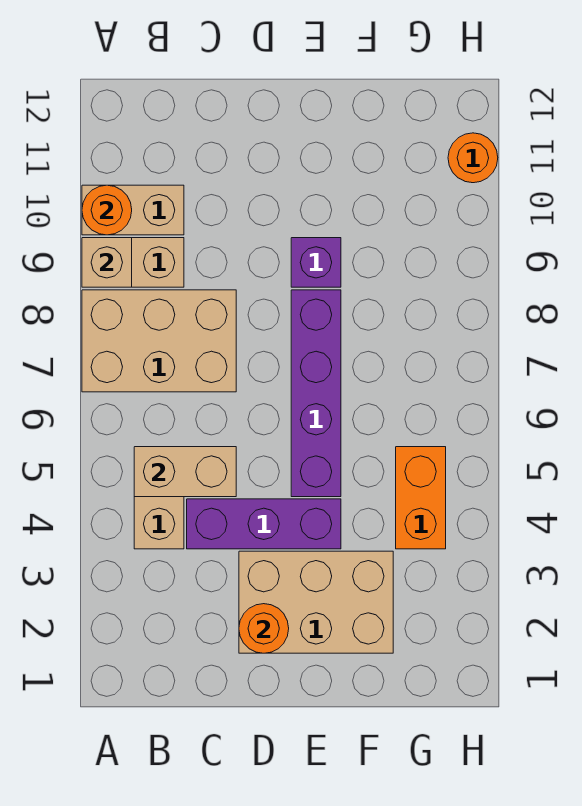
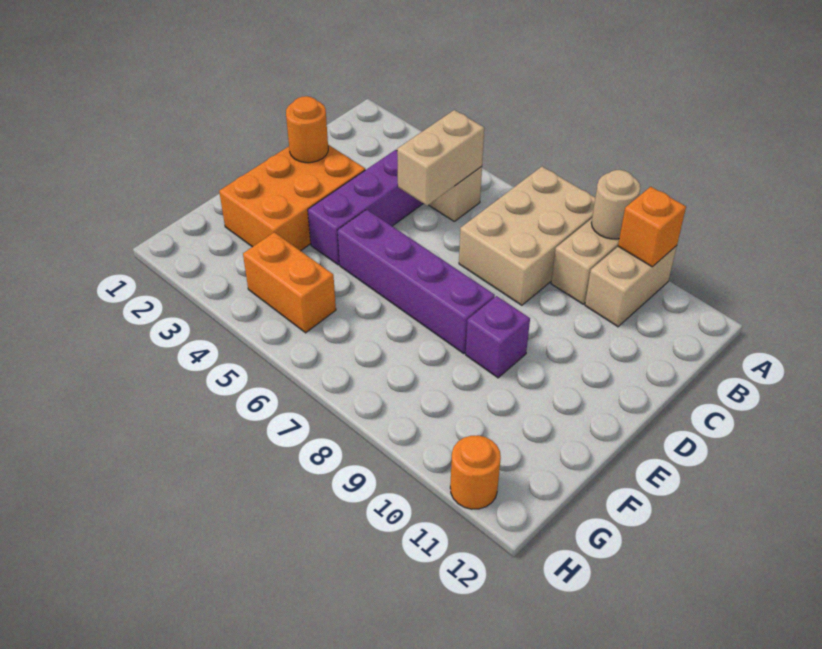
tan 1x1 brick [82,238,132,287] -> tan 1x1 round brick [591,170,640,239]
orange 1x1 round brick [82,185,132,235] -> orange 1x1 brick [618,187,686,267]
tan 2x3 brick [239,551,393,653] -> orange 2x3 brick [219,145,365,251]

